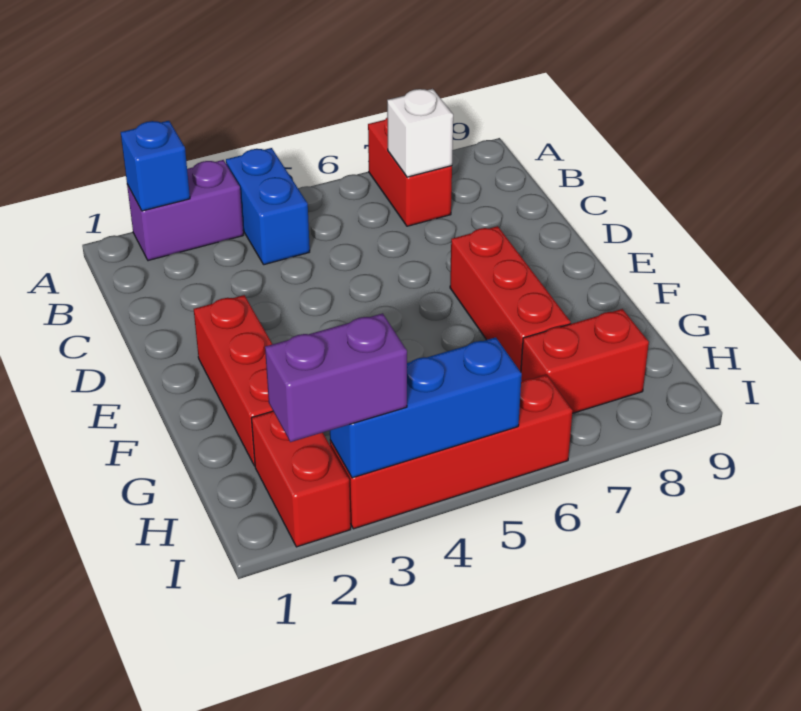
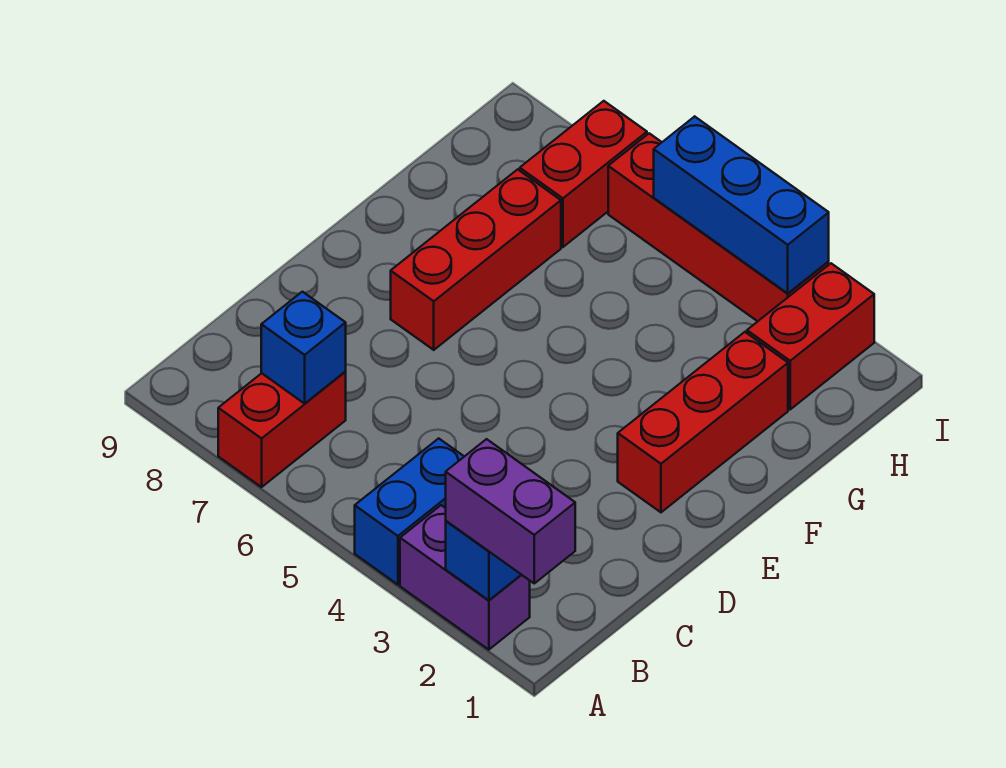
white 1x1 brick [387,89,453,177] -> blue 1x1 brick [261,292,346,404]
red 1x2 brick [521,309,649,413] -> red 1x2 brick turned to [520,101,647,247]
purple 1x2 brick [265,313,407,442] -> purple 1x2 brick moved to [446,439,575,583]

